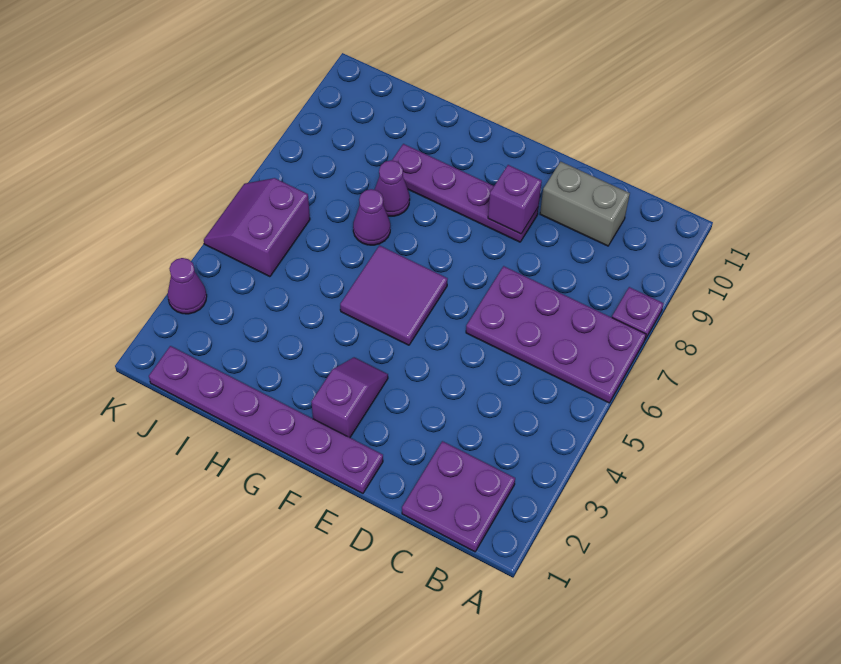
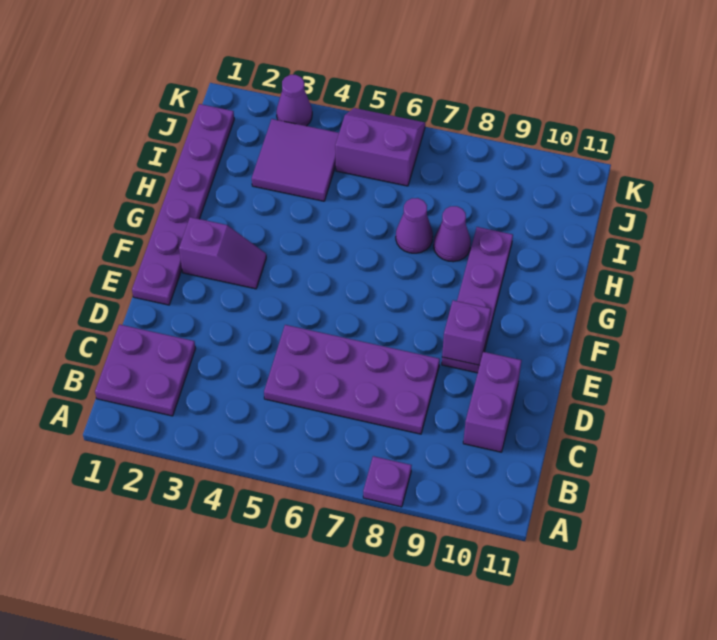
purple 2x4 plate [466,266,646,403] -> purple 2x4 plate turned to [264,325,440,434]
grey 1x2 brick [540,162,630,246] -> purple 1x2 brick [463,352,522,452]
purple 2x2 tile [340,246,447,345] -> purple 2x2 tile moved to [252,119,339,201]

